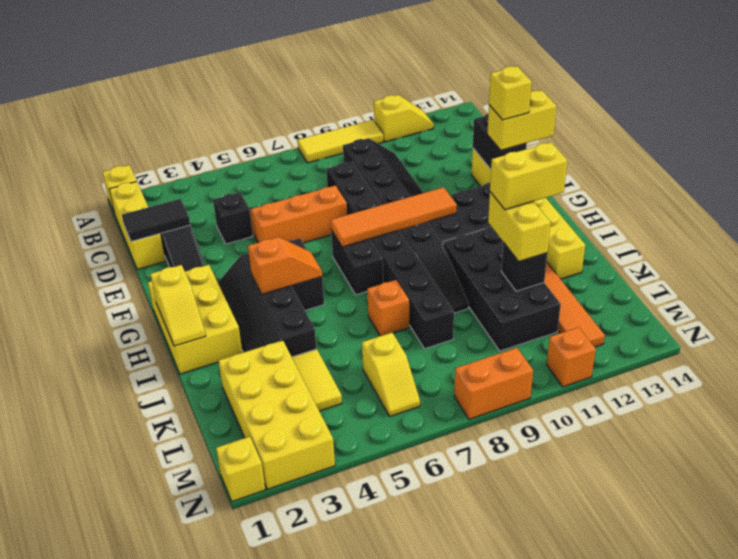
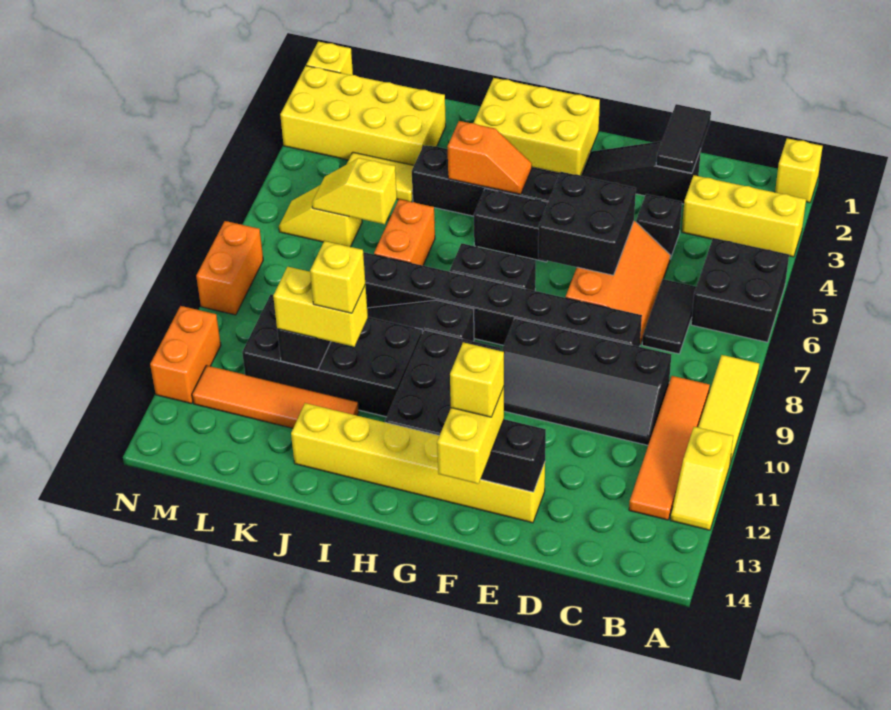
none -> black 2x2 brick [691,238,789,342]
yellow 1x3 brick [109,182,165,269] -> yellow 1x3 brick moved to [682,175,806,257]
none -> black 1x2 tile [642,279,696,354]
none -> black 2x2 brick [538,172,636,275]
orange 1x4 tile [331,187,457,247] -> orange 1x4 tile moved to [629,376,710,520]
yellow 1x2 slope [150,265,206,346] -> yellow 1x2 slope moved to [312,158,397,224]
orange 1x2 slope [248,237,322,294] -> orange 1x2 slope turned to [447,121,532,194]
orange 1x1 brick [367,280,409,336] -> orange 1x2 brick [374,199,435,266]
yellow 1x2 brick [490,142,567,210] -> yellow 1x1 brick [310,241,365,313]
orange 1x1 brick [547,327,596,387] -> orange 1x2 brick [150,306,221,404]

